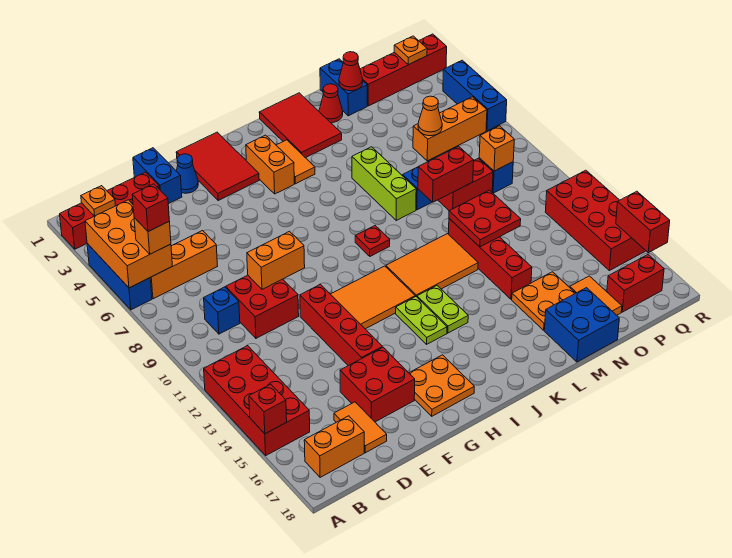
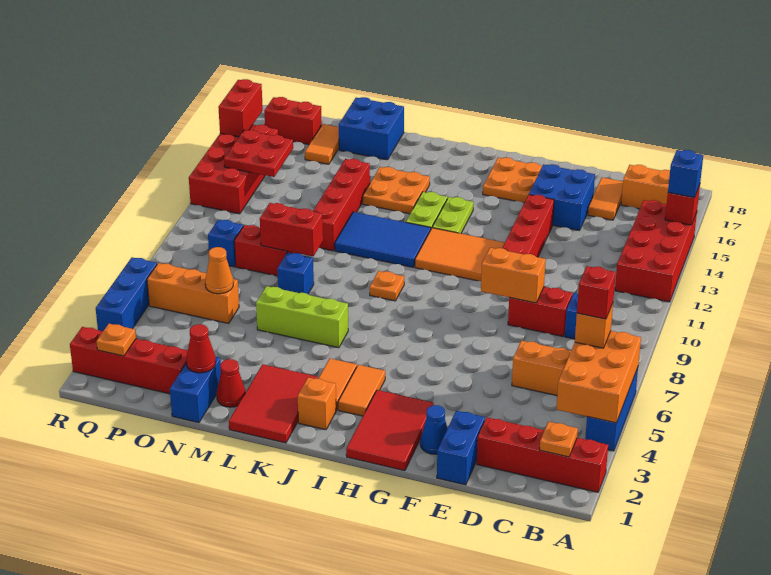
none -> blue 1x1 brick [668,150,703,198]
red 2x2 brick [226,275,299,338] -> red 1x2 brick [508,287,572,336]
red 2x2 brick [340,347,415,422] -> blue 2x2 brick [529,164,595,230]
orange 1x2 brick [246,135,294,194] -> orange 1x2 tile [338,365,385,416]
red 1x1 plate [355,226,390,256] -> orange 1x1 plate [370,271,404,301]
orange 2x3 tile [386,234,478,297] -> blue 2x3 tile [335,212,431,267]
lime 1x3 brick [352,147,416,220] -> lime 1x3 brick turned to [256,286,348,348]
red 2x2 plate [449,190,521,247] -> red 2x2 plate moved to [224,130,293,177]
orange 2x2 plate [512,272,575,330] -> orange 2x2 plate moved to [363,167,430,214]
orange 1x1 brick [479,126,514,171] -> orange 1x1 brick moved to [298,377,336,430]

